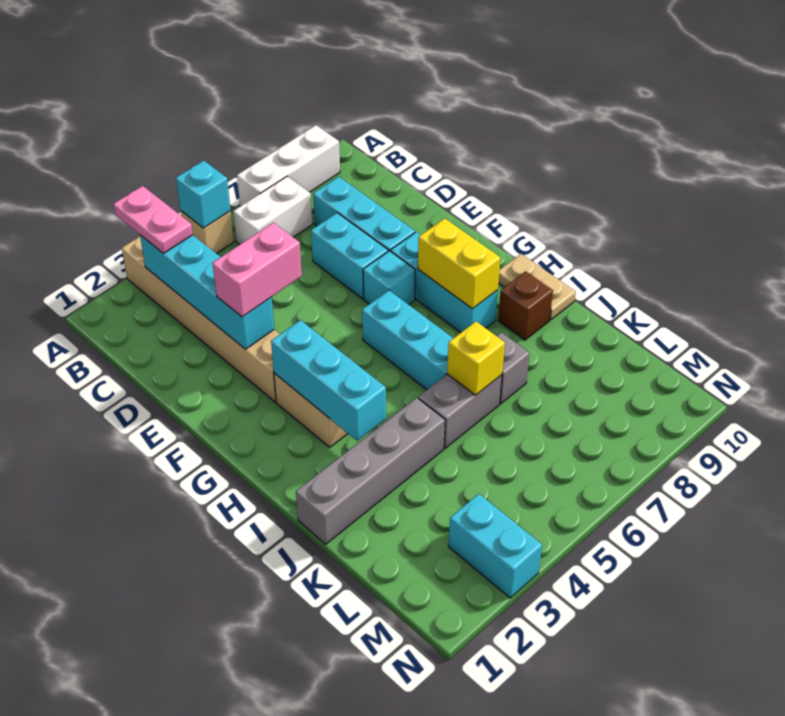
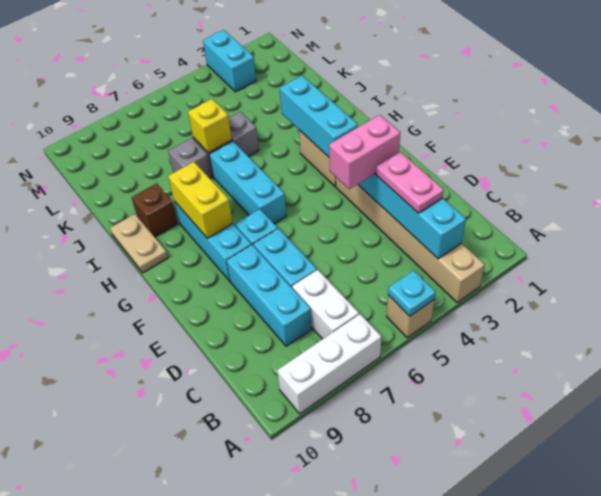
pink 1x2 plate [113,186,193,254] -> pink 1x2 plate moved to [376,152,444,213]
cyan 1x1 brick [176,161,231,228] -> cyan 1x1 plate [388,271,436,316]
white 1x2 brick [233,176,312,245] -> white 1x2 brick turned to [292,270,359,339]
grey 1x4 brick [296,398,445,544] -> none

